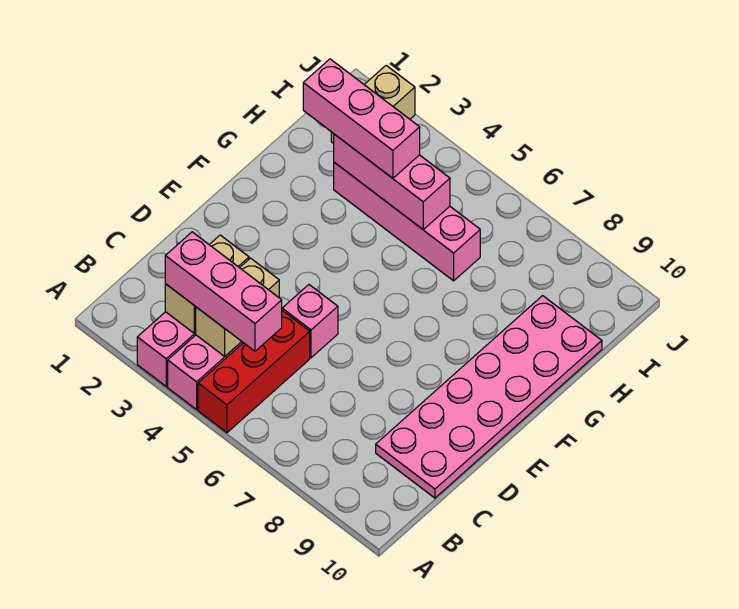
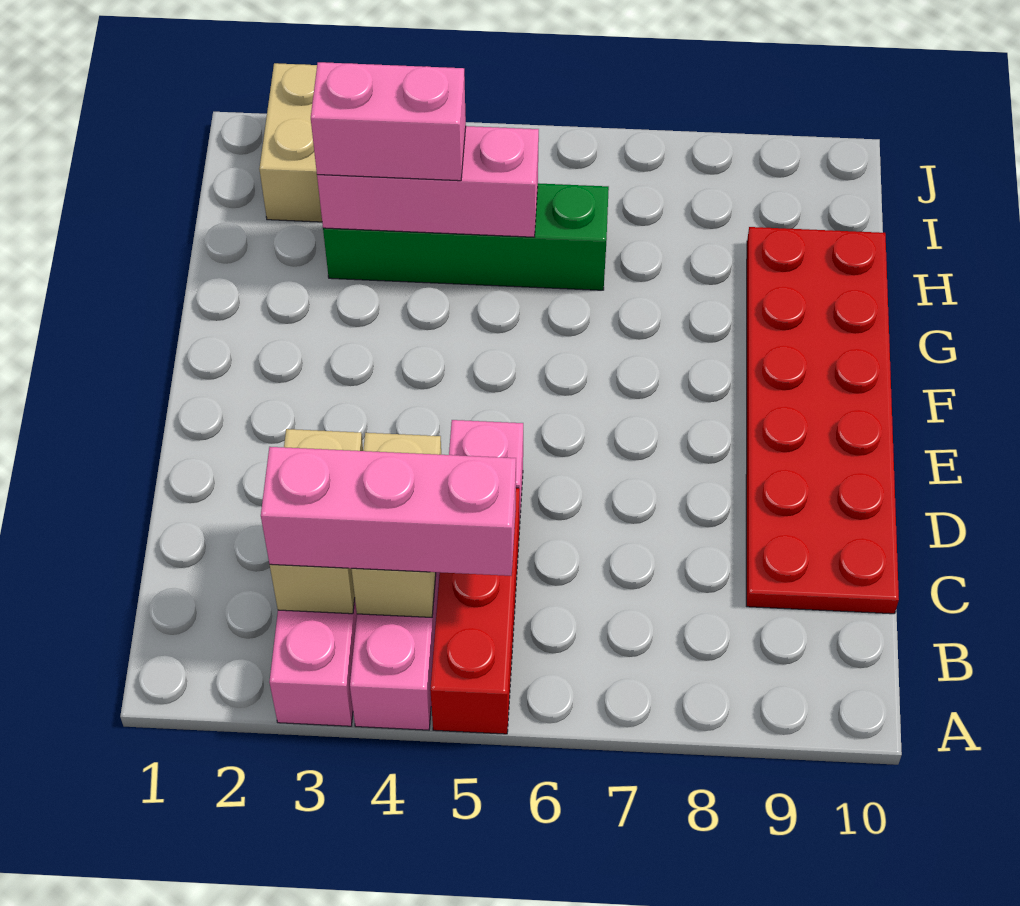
pink 2x6 plate [376,296,602,498] -> red 2x6 plate [746,227,899,614]
pink 1x3 brick [303,59,420,178] -> pink 1x2 brick [311,62,466,181]
pink 1x4 brick [334,162,480,281] -> green 1x4 brick [323,183,609,290]

